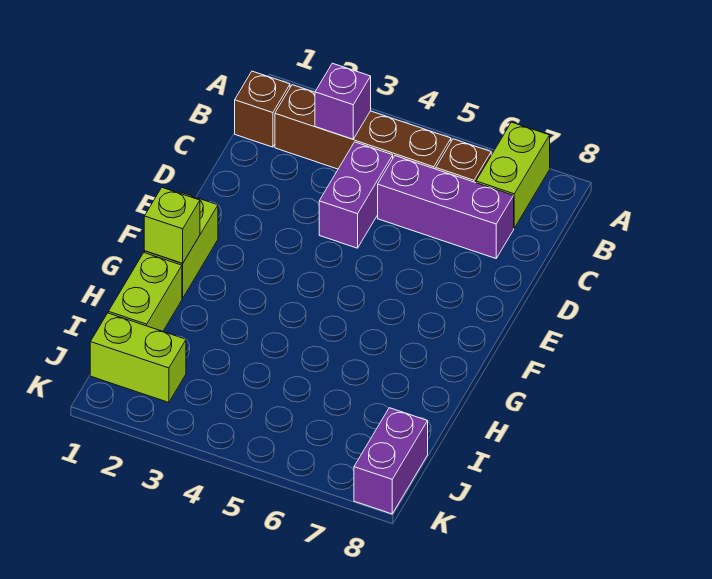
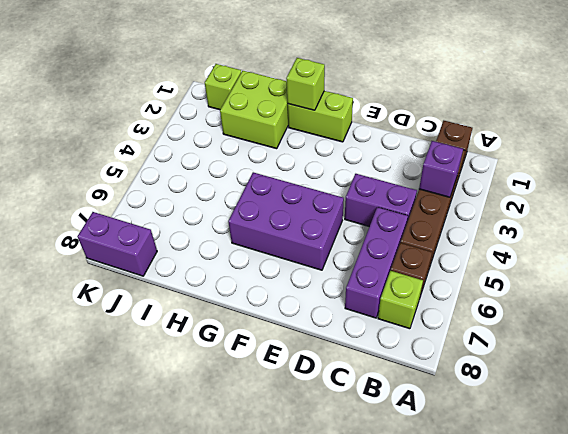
lime 1x2 brick [476,122,550,228] -> lime 1x1 brick [378,271,423,329]
none -> purple 2x3 brick [228,172,344,270]
lime 1x2 brick [108,253,182,331] -> lime 2x2 brick [220,71,288,149]
lime 1x2 brick [90,313,186,403] -> lime 1x1 brick [205,64,241,110]

